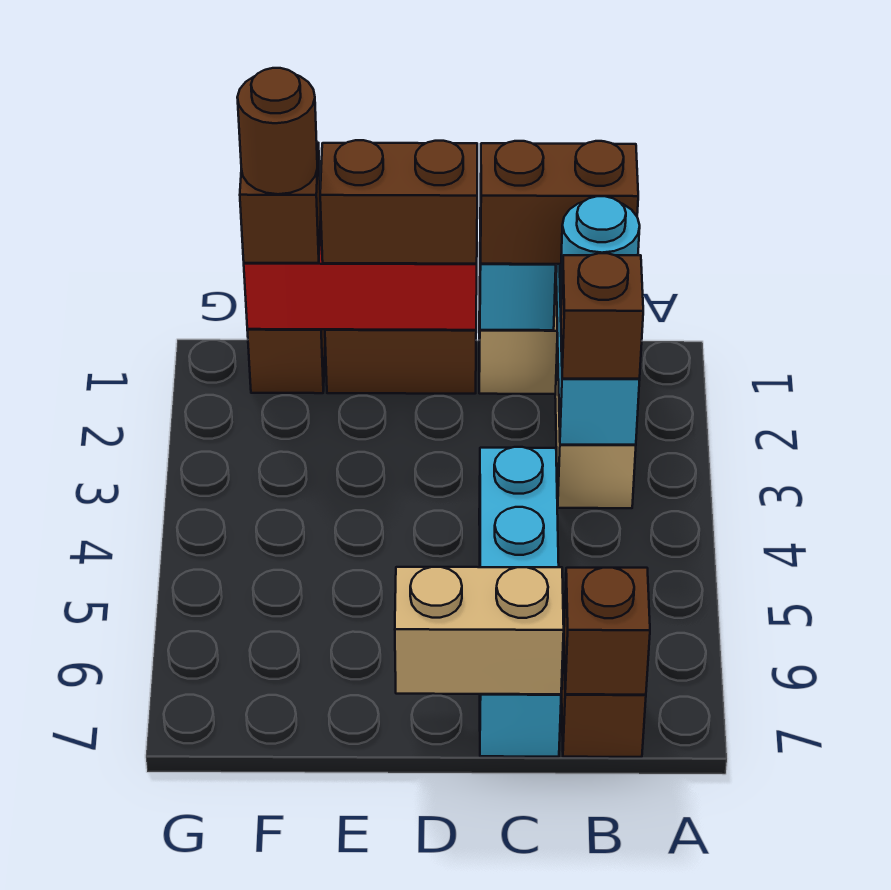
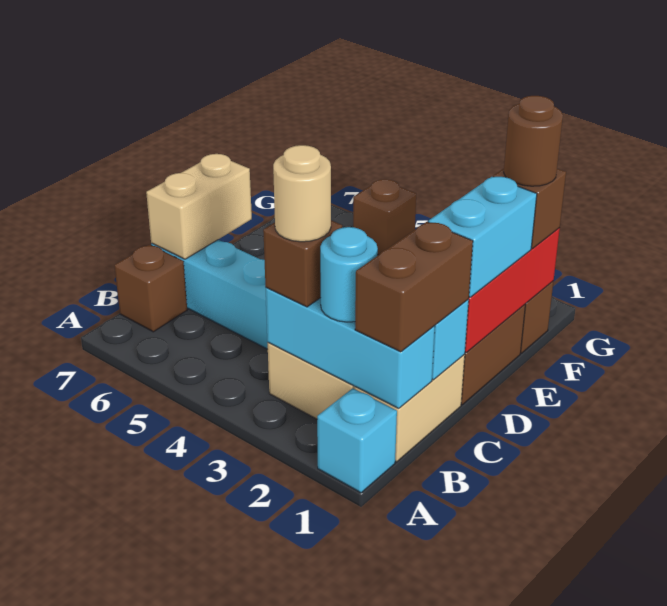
none -> cyan 1x1 brick [317,388,397,493]
none -> tan 1x1 round brick [273,145,331,242]
brown 1x1 brick [564,568,650,695] -> brown 1x1 brick moved to [353,179,416,255]
brown 1x2 brick [320,140,477,264] -> cyan 1x2 brick [428,177,537,297]

